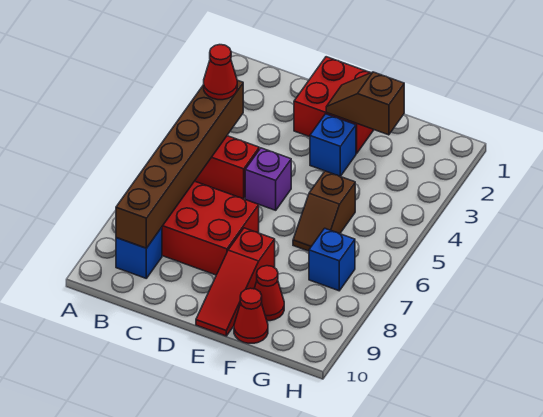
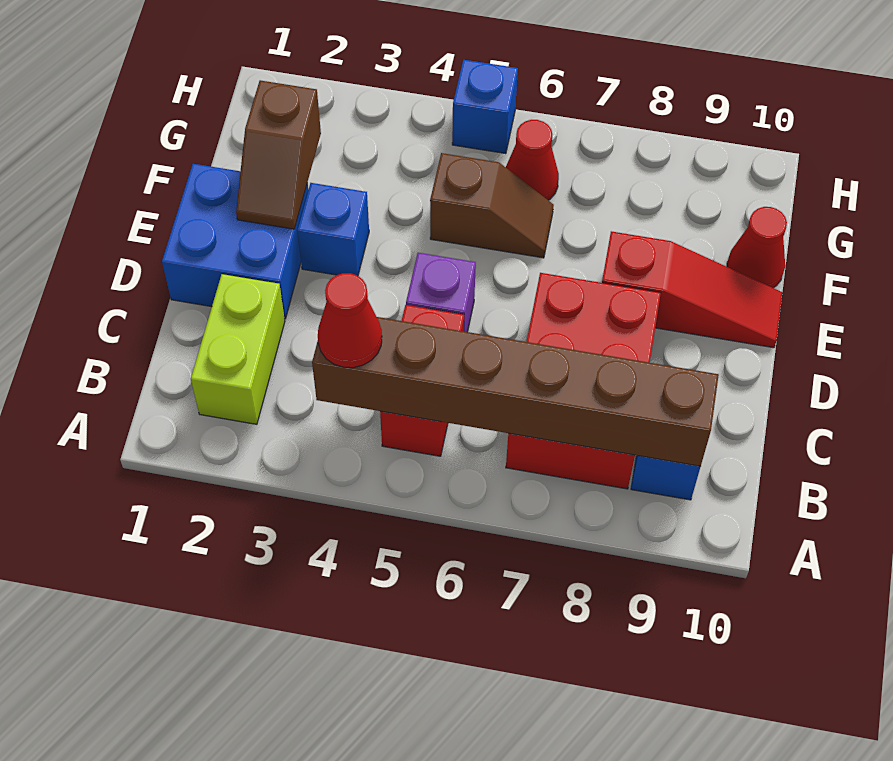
none -> lime 1x2 brick [191,274,285,424]
red 2x2 brick [294,57,374,154] -> blue 2x2 brick [162,164,308,319]
red 1x1 cone [254,266,284,321] -> red 1x1 cone moved to [506,120,559,200]
blue 1x1 brick [309,228,355,291] -> blue 1x1 brick moved to [452,60,518,154]

